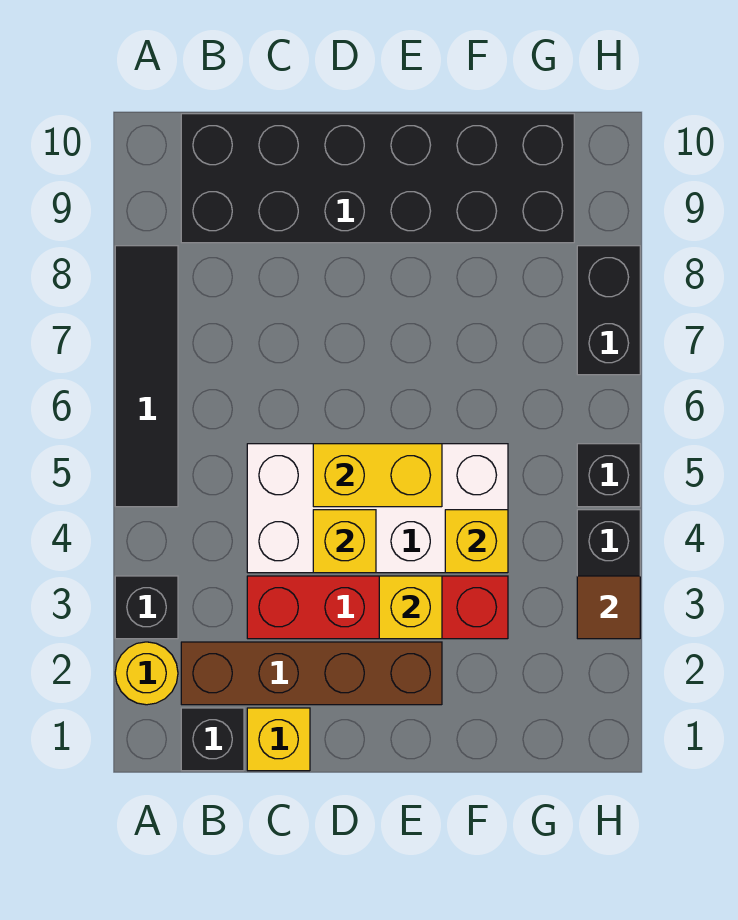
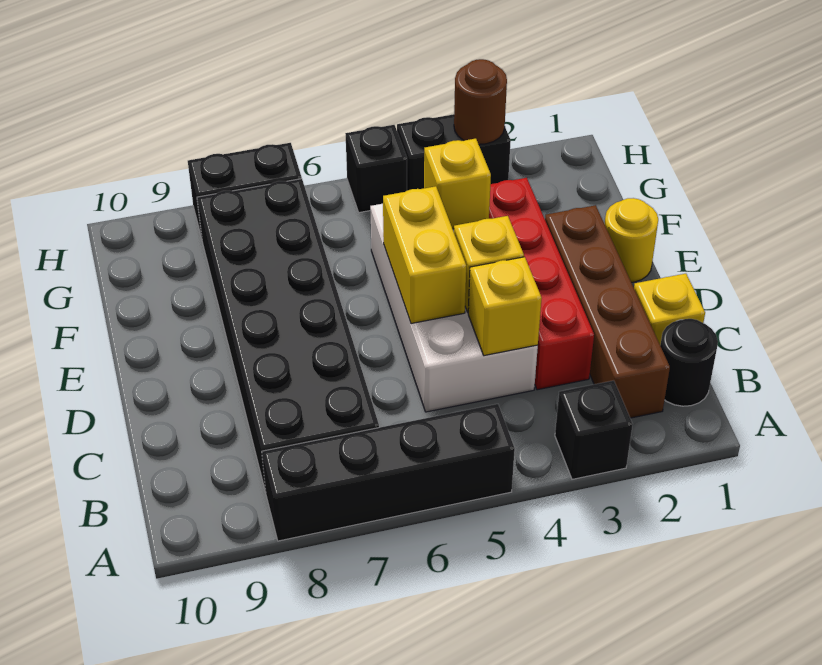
yellow 1x1 round brick [115,642,178,705] -> yellow 1x1 round brick moved to [605,198,658,282]
black 1x4 tile [115,246,178,507] -> black 1x4 brick [262,404,515,541]
black 1x1 brick [181,708,244,771] -> black 1x1 round brick [660,319,718,406]
black 2x6 brick [181,114,574,243] -> black 2x6 brick moved to [197,179,379,492]
yellow 1x1 brick [379,576,442,639] -> yellow 1x1 brick moved to [468,257,542,356]
brown 1x1 tile [577,576,640,639] -> brown 1x1 round brick [454,59,507,144]

